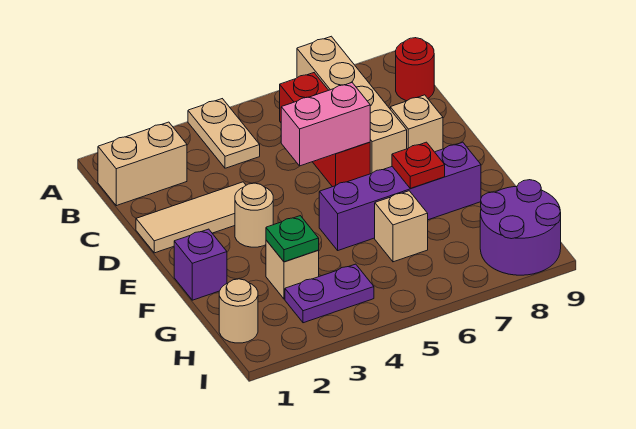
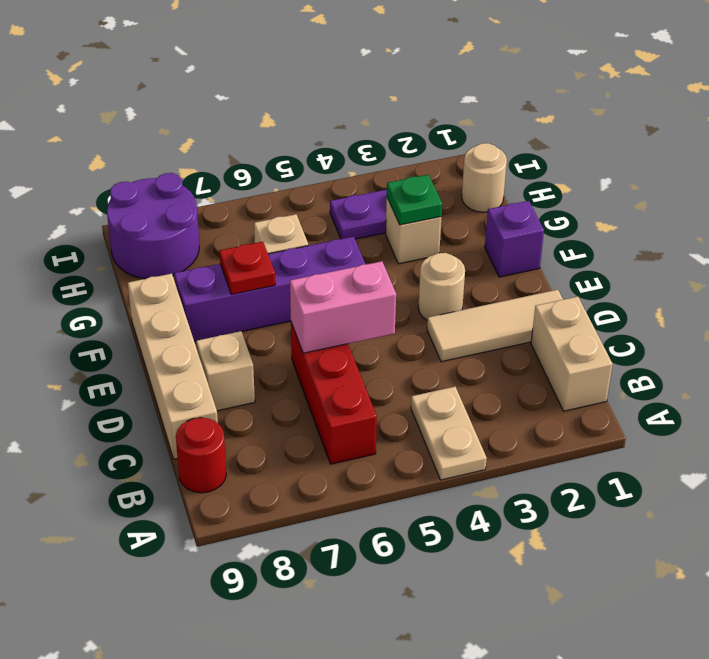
tan 1x4 brick [297,36,407,174] -> tan 1x4 brick moved to [128,274,218,459]
tan 1x2 brick [98,122,187,206] -> tan 1x2 brick turned to [531,297,612,411]

